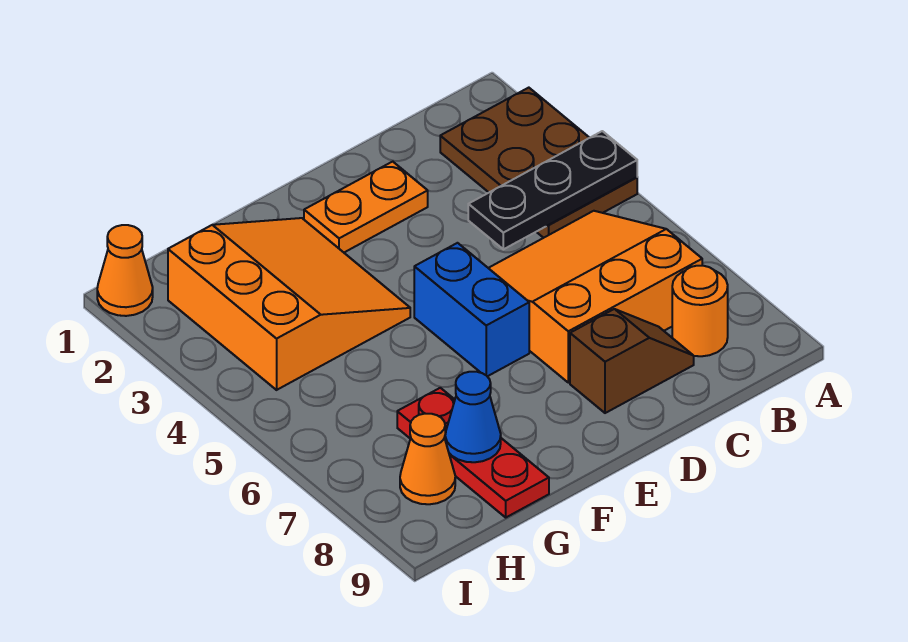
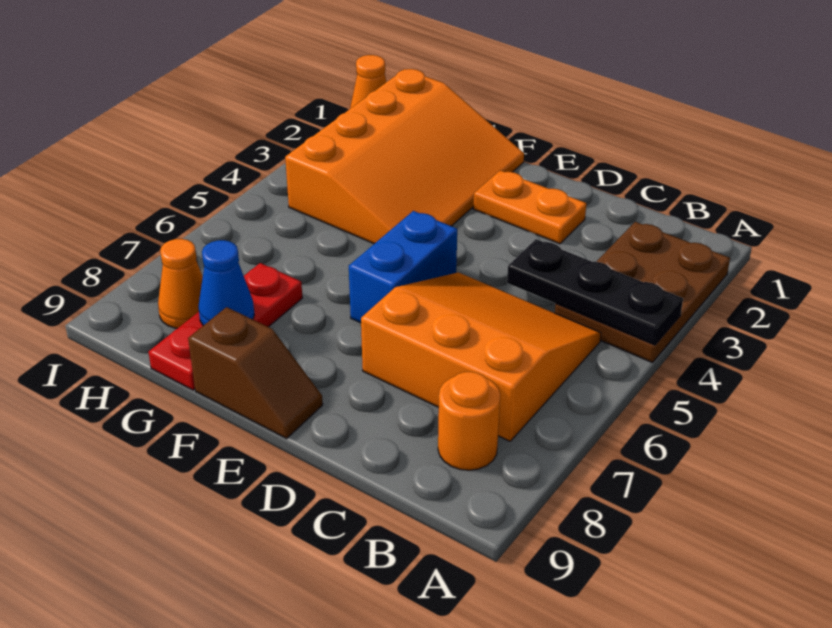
brown 1x2 slope [570,309,694,413] -> brown 1x2 slope moved to [188,307,323,439]
orange 3x3 slope [168,218,410,390] -> orange 3x4 slope [285,69,524,244]

